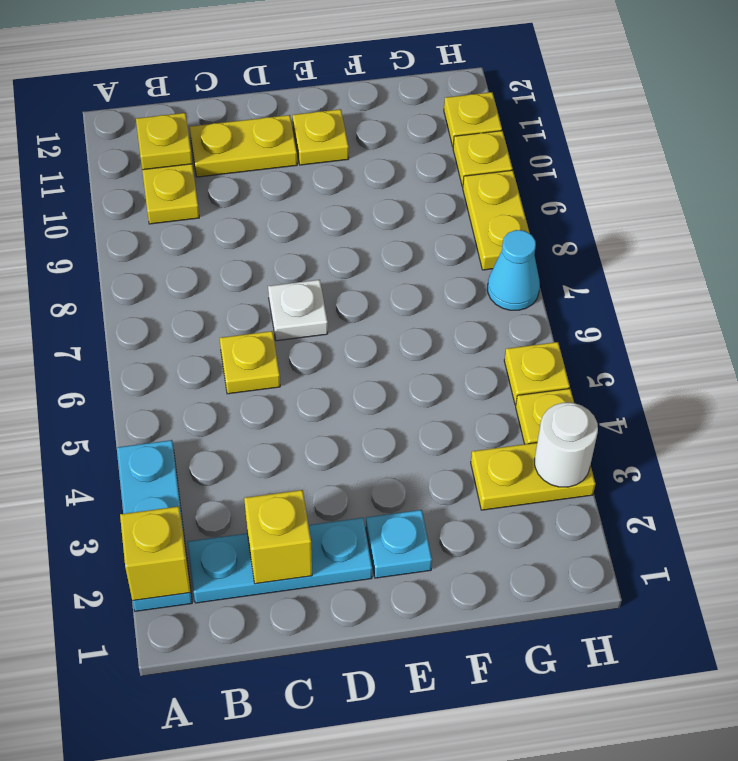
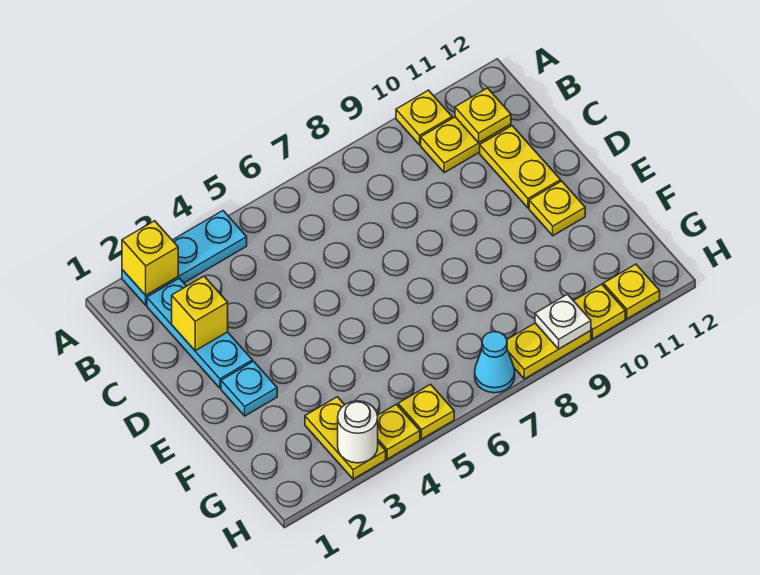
yellow 1x1 plate [220,331,280,394] -> yellow 1x1 plate moved to [396,90,452,145]
white 1x1 plate [268,280,328,341] -> white 1x1 plate moved to [535,294,591,349]

